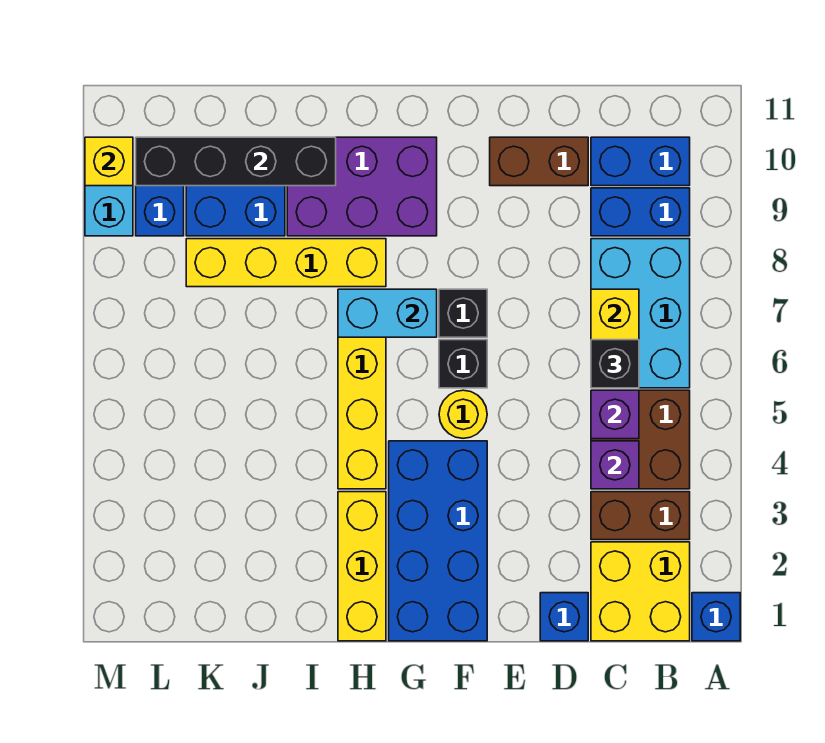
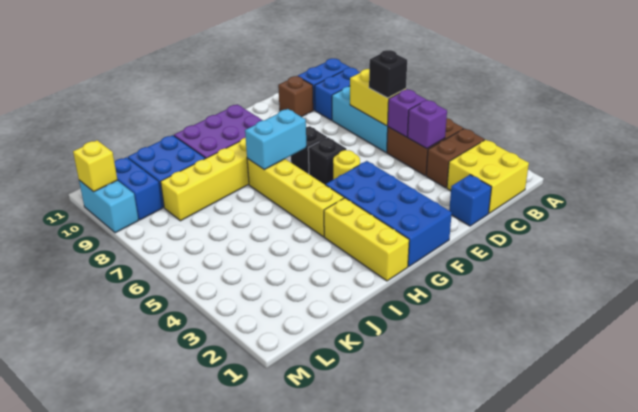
blue 1x1 brick [692,593,740,641] -> none
brown 1x2 brick [490,137,588,186] -> brown 1x1 brick [278,76,313,117]
black 1x4 brick [136,137,336,186] -> none

